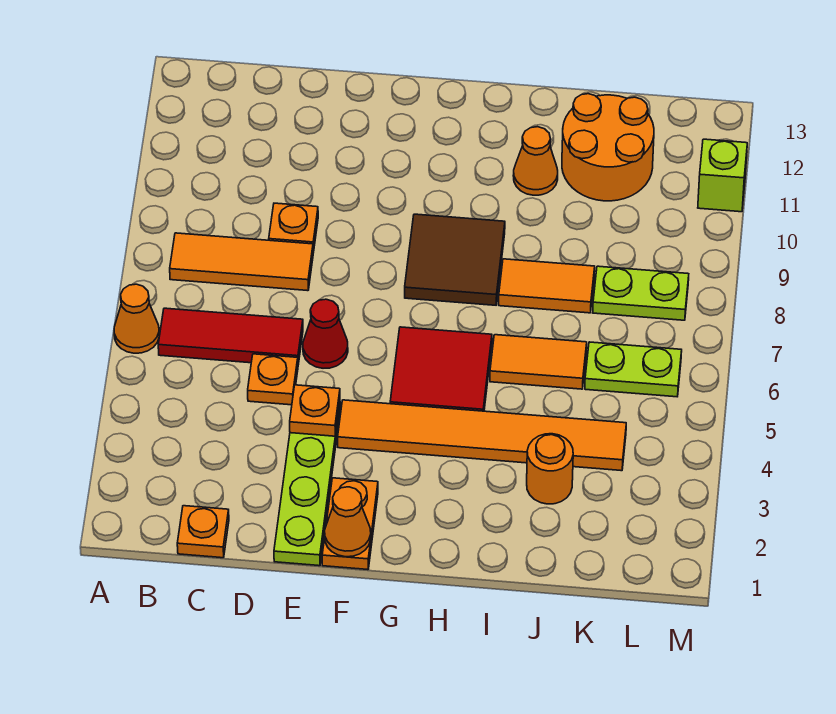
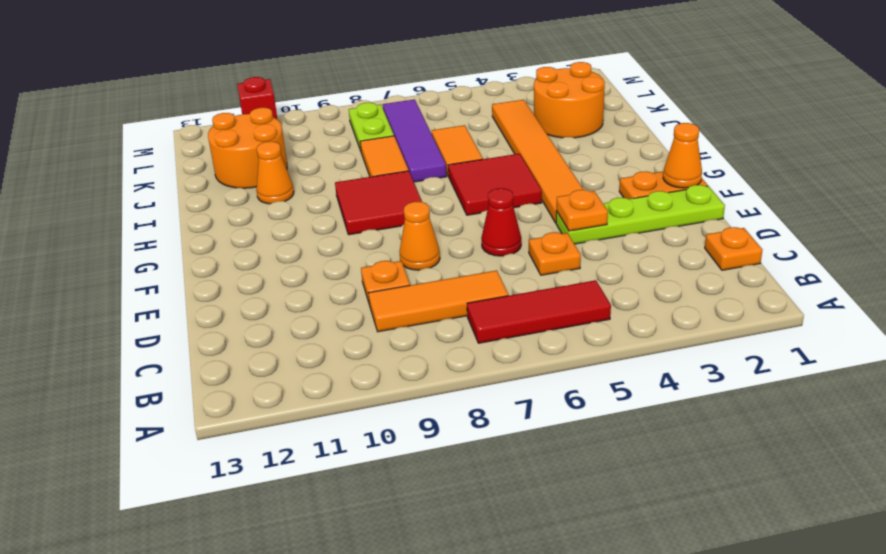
orange 1x1 cone [114,284,159,353] -> orange 1x1 cone moved to [399,202,440,270]
red 1x3 tile [158,308,303,364] -> red 1x3 tile turned to [467,280,611,343]
orange 1x3 tile [170,233,313,291] -> orange 1x3 tile turned to [368,270,508,332]
brown 2x2 tile [405,214,505,305] -> red 2x2 tile [335,171,422,235]
none -> purple 1x4 tile [383,100,447,182]
orange 1x1 round brick [527,434,573,504] -> orange 2x2 round brick [534,62,605,138]
lime 1x2 plate [585,342,682,397] -> none
lime 1x1 brick [698,139,747,212] -> red 1x1 brick [237,77,278,120]

